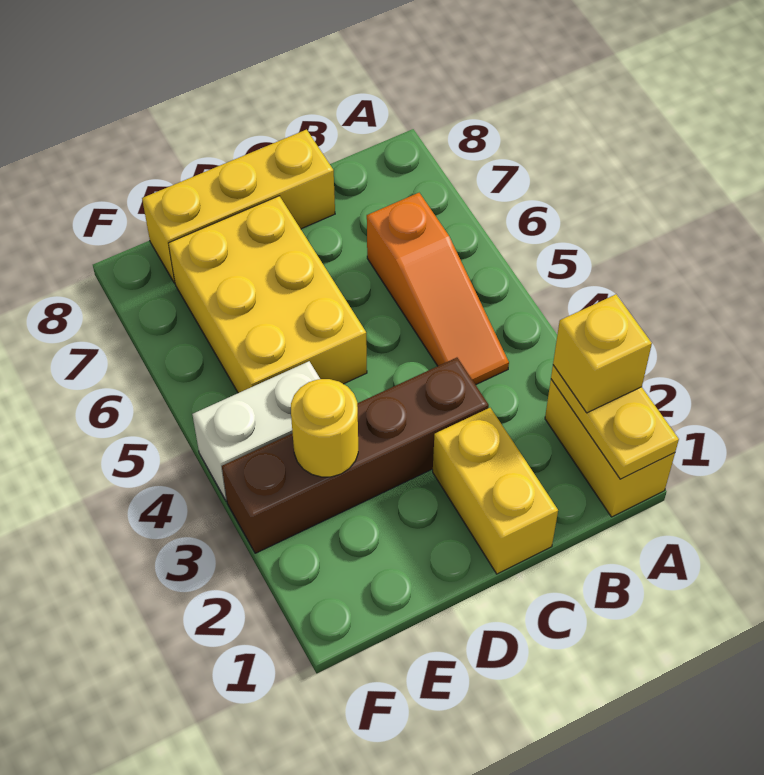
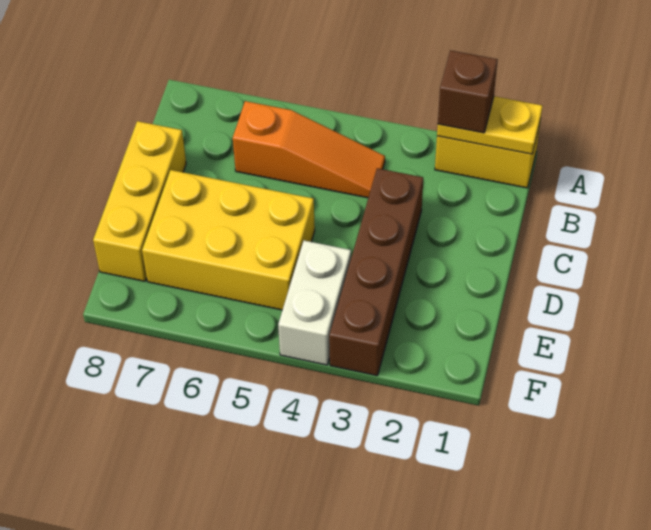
yellow 1x1 brick [553,294,652,413] -> brown 1x1 brick [438,50,498,133]
yellow 1x2 brick [433,408,558,574] -> none
yellow 1x1 round brick [291,379,358,477] -> none

